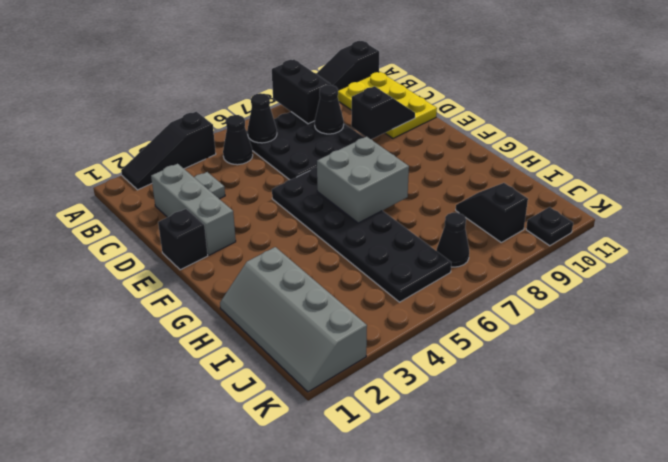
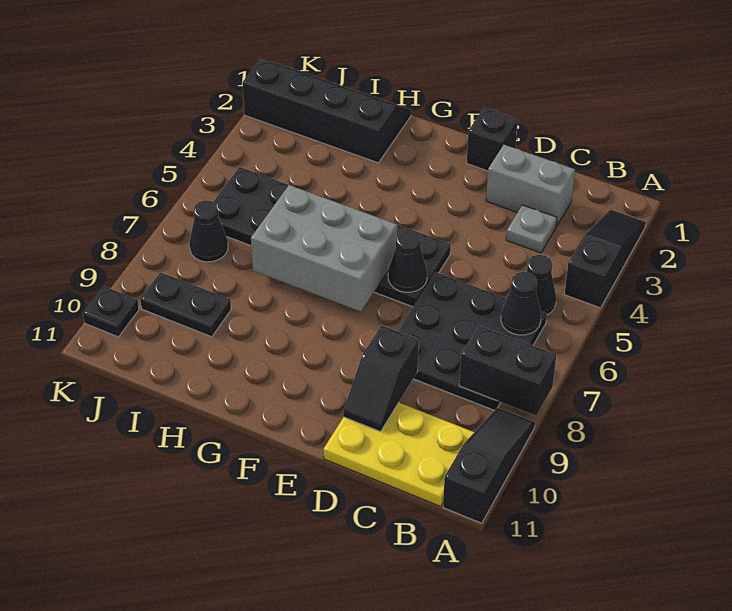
grey 1x3 brick [151,164,236,255] -> grey 1x2 brick [486,145,575,226]
black 1x1 cone [315,85,344,134] -> black 1x1 cone moved to [388,230,427,292]
grey 2x2 brick [317,137,409,223] -> grey 2x3 brick [251,185,397,312]
grey 2x4 slope [220,247,367,392] -> black 2x4 slope [242,60,411,163]
black 1x2 slope [456,183,528,242] -> black 1x2 plate [140,272,231,337]

